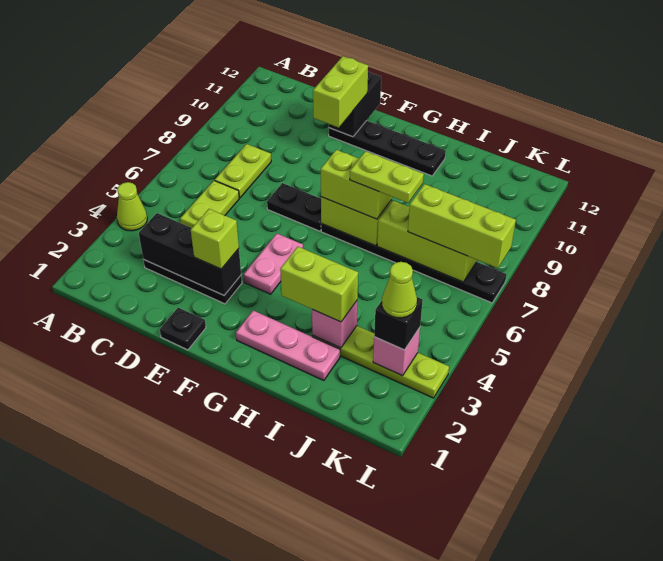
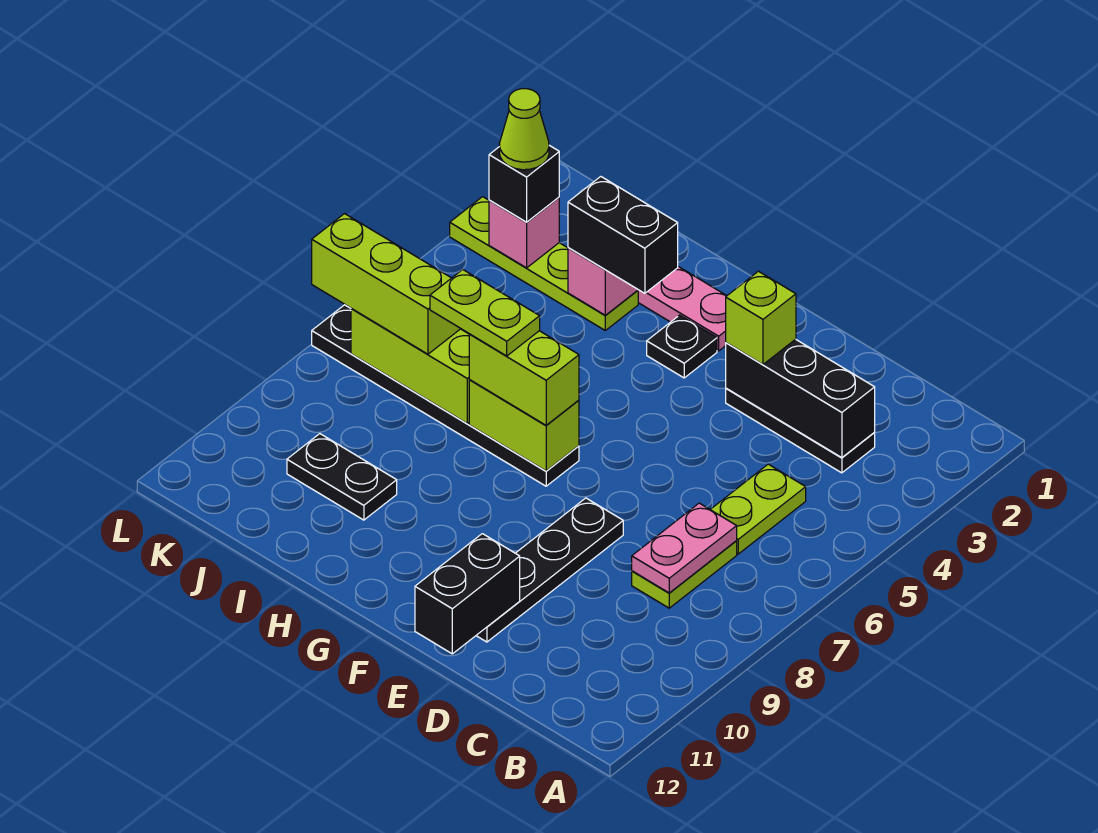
lime 1x1 cone [117,182,147,231] -> none
black 1x1 plate [160,308,206,350] -> black 1x1 plate moved to [647,315,717,378]
black 1x2 plate [267,183,321,231] -> black 1x2 plate moved to [287,434,397,520]
lime 1x2 brick [313,56,368,127] -> none
black 1x4 plate [329,121,446,176] -> black 1x4 plate turned to [476,498,623,642]
pink 1x2 plate [244,234,303,294] -> pink 1x2 plate moved to [632,503,737,593]
lime 1x2 brick [280,247,358,322] -> black 1x2 brick [568,177,678,293]

